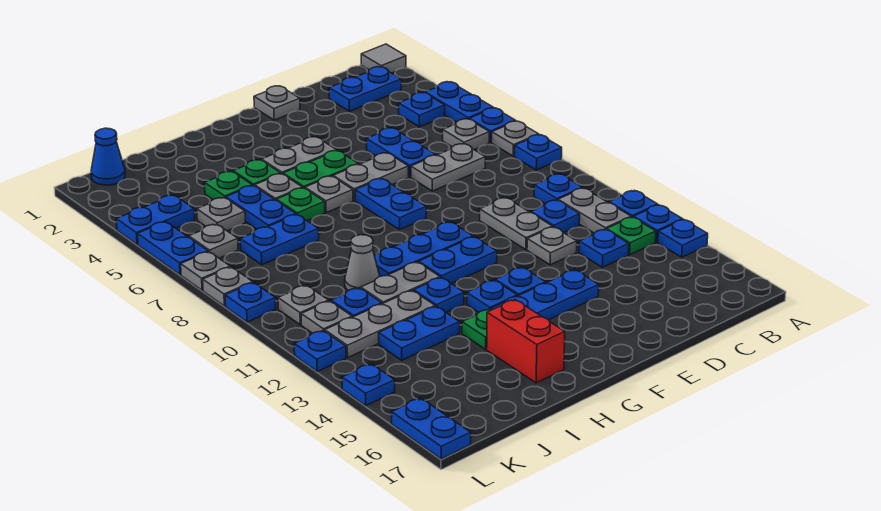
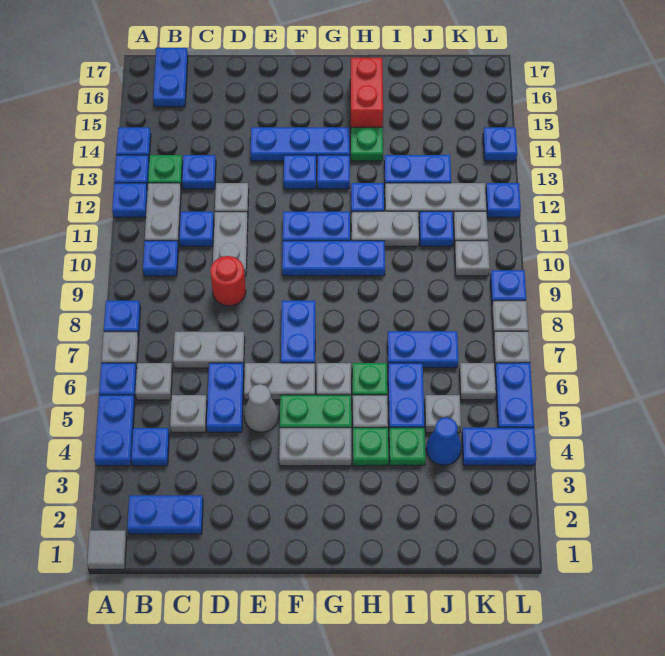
none -> red 1x1 round brick [210,256,246,306]
grey 1x1 plate [254,86,300,120] -> grey 1x1 plate moved to [170,395,207,432]
grey 1x1 cone [345,235,380,291] -> grey 1x1 cone moved to [244,384,279,432]
blue 1x1 cone [91,128,125,185] -> blue 1x1 cone moved to [426,417,461,465]
blue 1x2 plate [392,398,471,459] -> blue 1x2 plate moved to [153,48,188,107]

